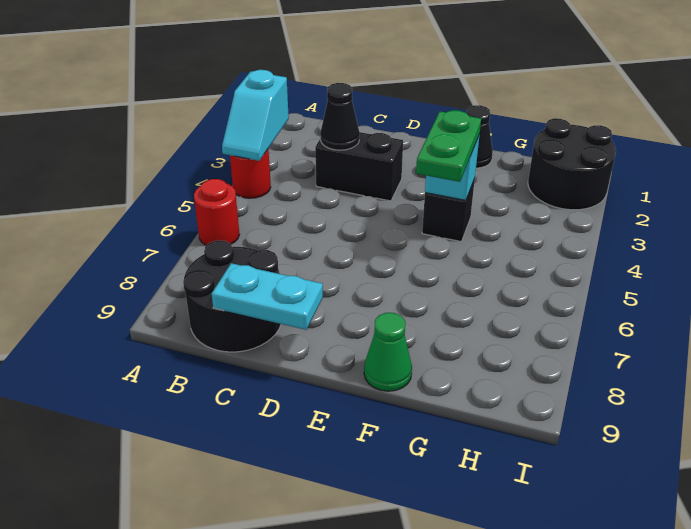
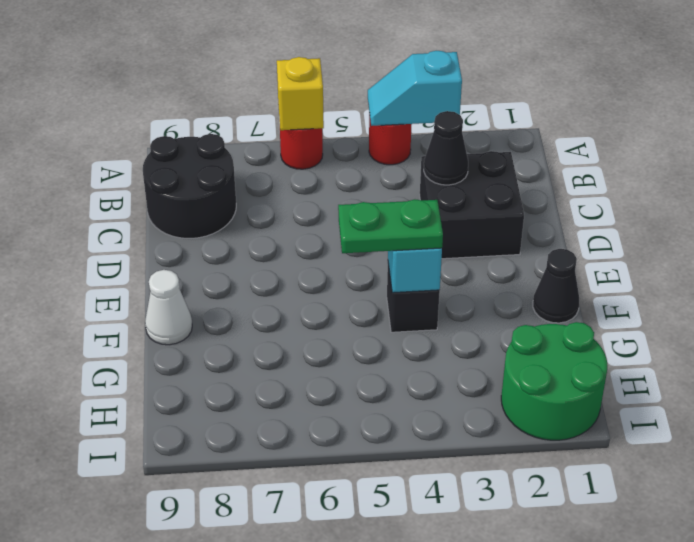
none -> yellow 1x1 brick [277,57,324,130]
black 1x2 brick [315,132,403,201] -> black 2x2 brick [420,151,524,259]
cyan 1x2 plate [212,263,323,330] -> none
green 1x1 cone [364,313,412,391] -> white 1x1 cone [145,270,192,345]
black 2x2 round brick [528,118,616,210] -> green 2x2 round brick [501,322,607,440]

